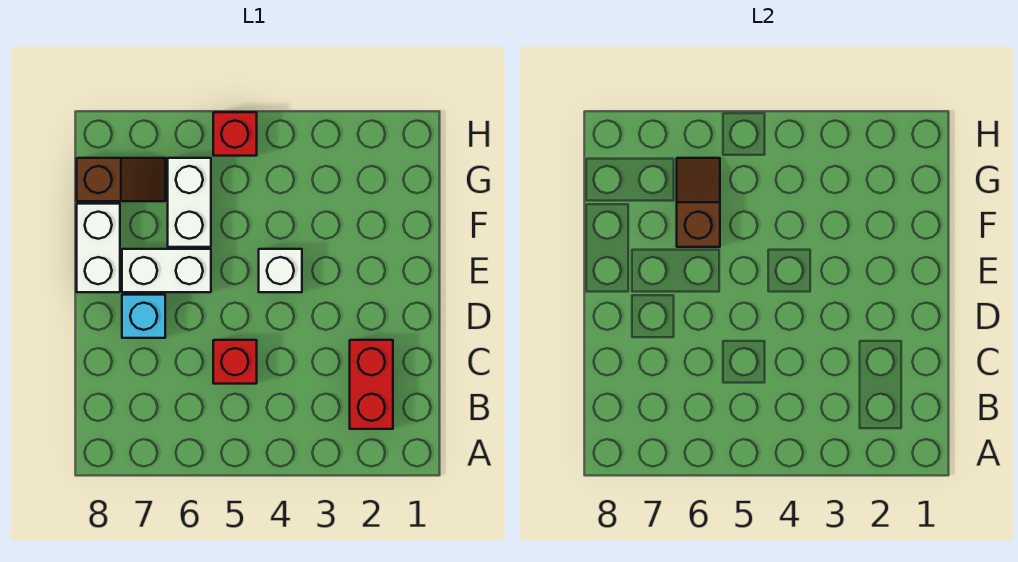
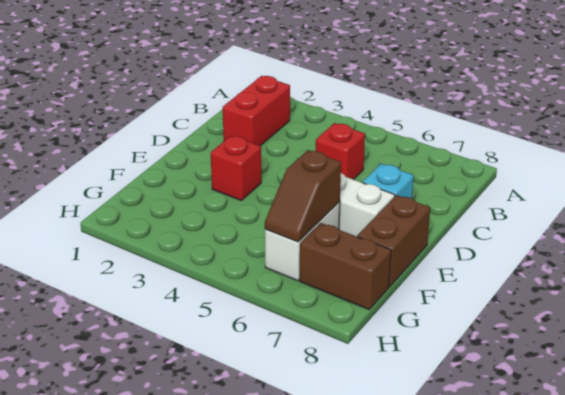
white 1x1 brick [259,249,302,292] -> none
white 1x2 brick [77,204,120,292] -> brown 1x2 brick [357,195,430,287]
brown 1x2 slope [77,158,165,201] -> brown 1x2 brick [300,223,391,310]
red 1x1 brick [213,112,257,156] -> red 1x1 brick moved to [211,136,261,201]

